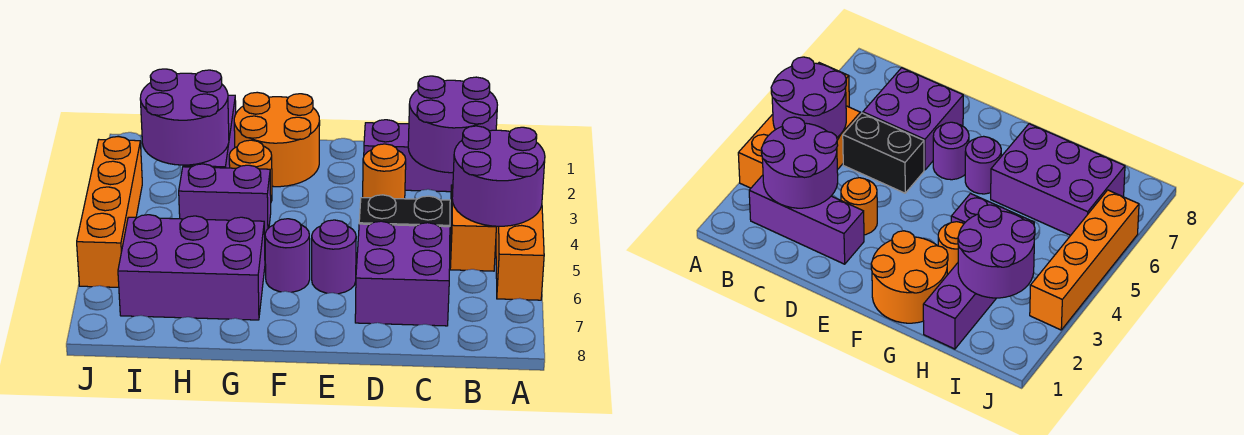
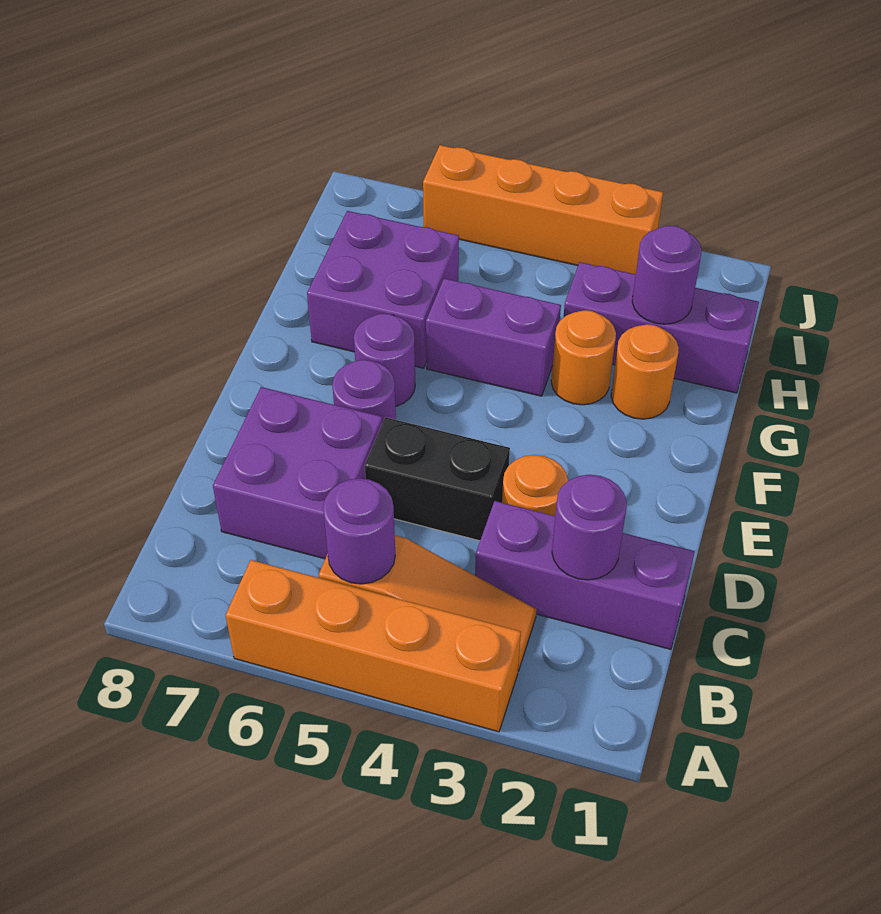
purple 2x2 round brick [452,126,545,226] -> purple 1x1 round brick [323,479,395,584]
purple 1x3 brick [364,120,453,192] -> purple 1x3 brick turned to [475,501,695,649]
purple 2x2 round brick [408,76,497,173] -> purple 1x1 round brick [552,475,627,580]
black 1x2 brick [359,195,450,227] -> black 1x2 brick turned to [365,417,510,541]
orange 2x2 round brick [234,92,320,187] -> orange 1x1 round brick [611,324,679,419]
purple 1x2 brick [179,164,271,235] -> purple 1x2 brick turned to [426,278,561,396]
purple 2x3 brick [118,215,265,320] -> purple 2x2 brick [307,211,459,368]
purple 2x2 round brick [140,69,229,165] -> purple 1x1 round brick [632,226,702,324]

